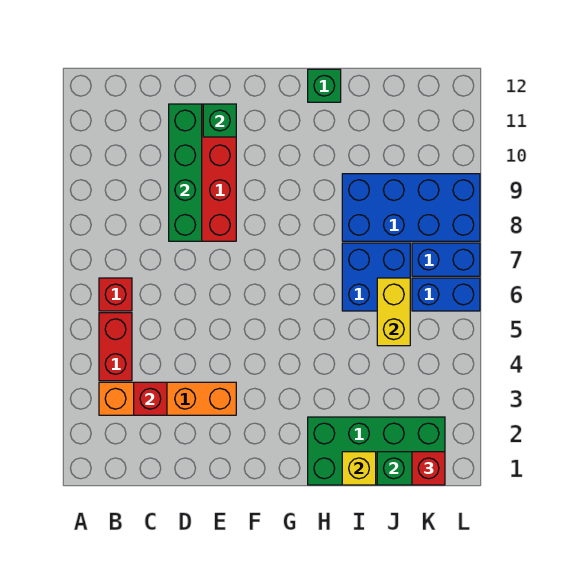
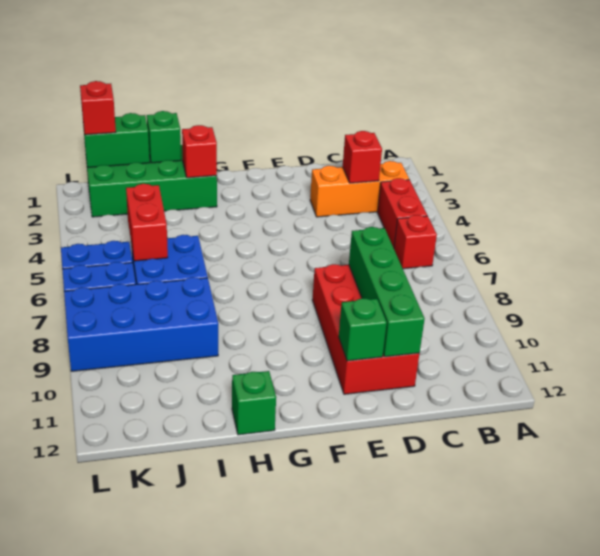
orange 1x4 brick [99,382,236,415] -> orange 1x3 brick [310,161,409,217]
none -> red 1x1 brick [182,125,217,178]
yellow 1x1 brick [342,452,376,485] -> green 1x1 brick [147,111,181,163]
yellow 1x2 brick [377,278,410,346] -> red 1x2 brick [126,184,168,261]

